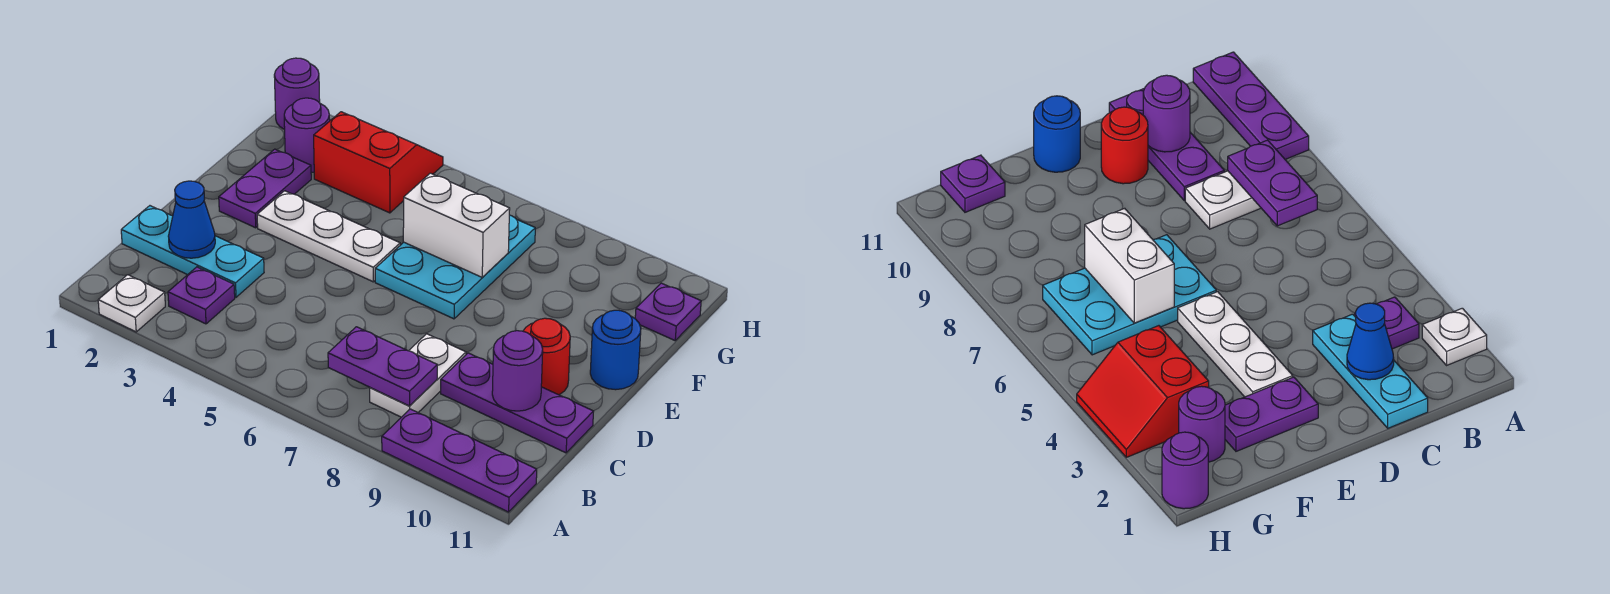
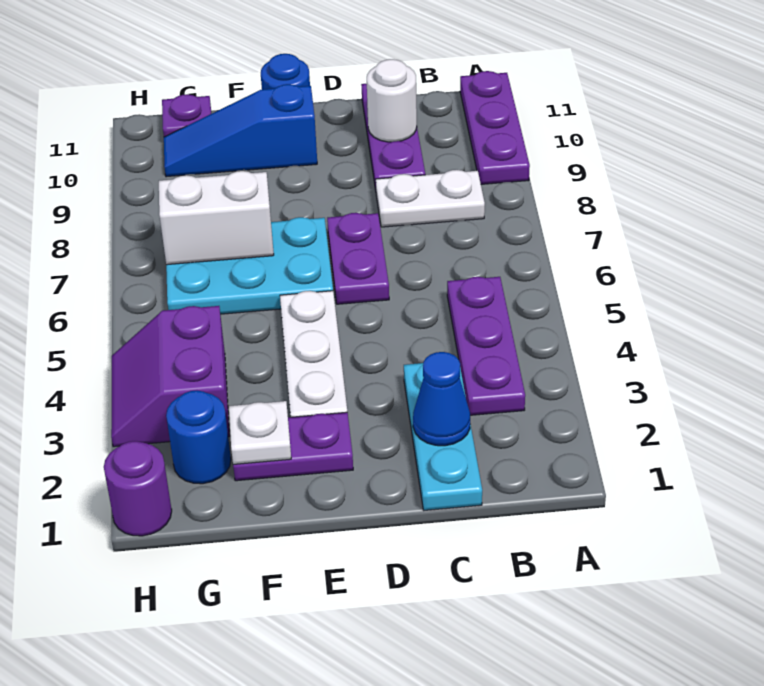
white 1x1 plate [98,275,165,332] -> white 1x1 plate moved to [229,401,291,464]
purple 1x1 plate [168,267,235,324] -> purple 1x3 plate [447,277,525,415]
purple 1x2 plate [328,327,437,406] -> purple 1x2 plate moved to [327,213,389,304]
purple 1x1 round brick [492,331,543,411] -> white 1x1 round brick [367,59,417,142]
red 1x1 round brick [523,318,570,395] -> none
none -> blue 1x3 slope [164,84,317,177]
white 1x2 brick [403,173,510,277] -> white 1x2 brick turned to [159,171,274,265]
purple 1x1 round brick [284,98,330,172] -> blue 1x1 round brick [166,391,231,484]
red 2x2 slope [314,112,443,213] -> purple 2x2 slope [111,306,230,447]

